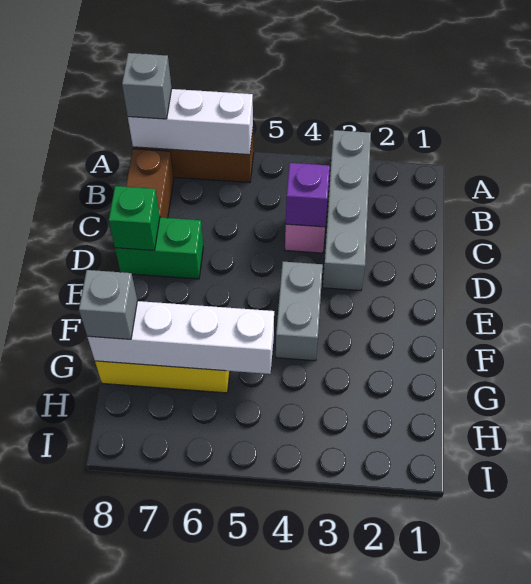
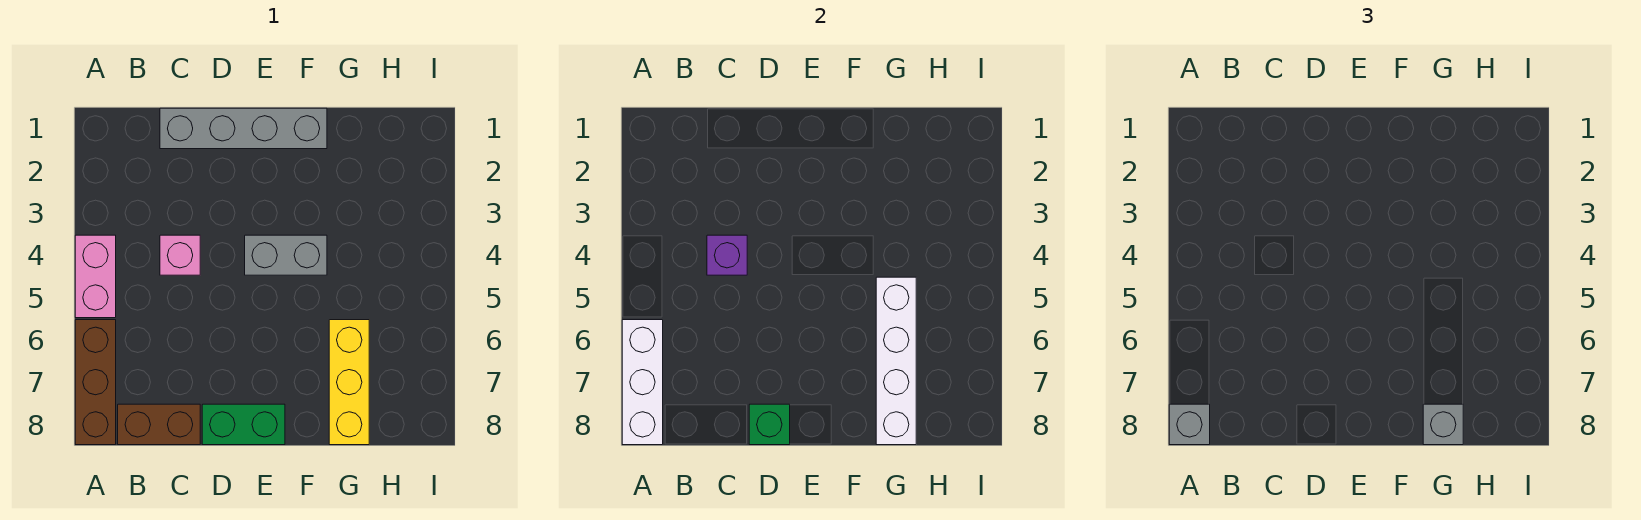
grey 1x4 brick [323,130,371,291] -> grey 1x4 brick moved to [160,108,327,149]
none -> pink 1x2 brick [75,235,116,318]
green 1x2 brick [115,217,203,279] -> green 1x2 brick turned to [202,404,285,445]

